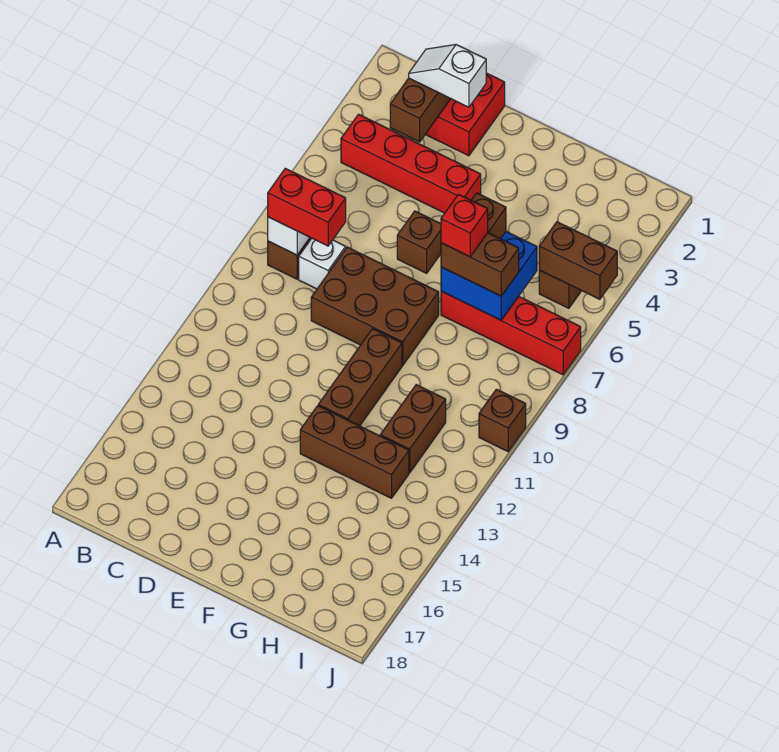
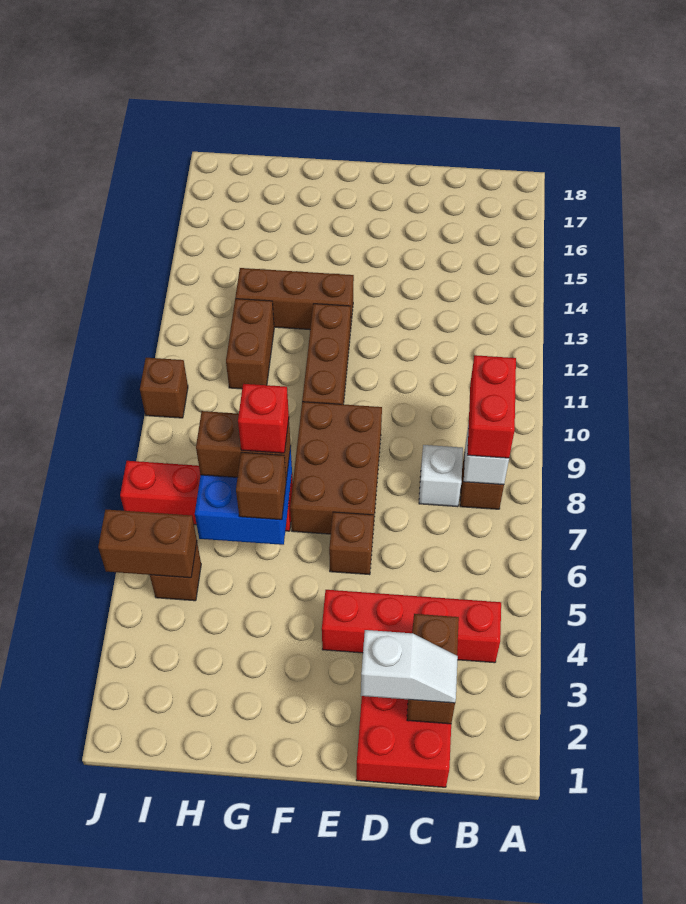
red 1x2 brick [268,168,346,246] -> red 1x2 brick turned to [467,355,516,458]
brown 2x3 brick [311,247,439,366] -> brown 2x3 brick turned to [290,402,382,534]

